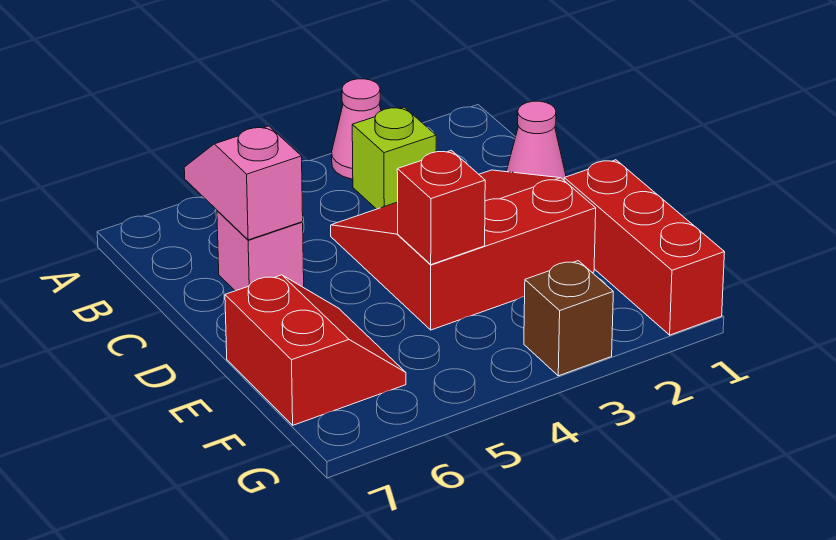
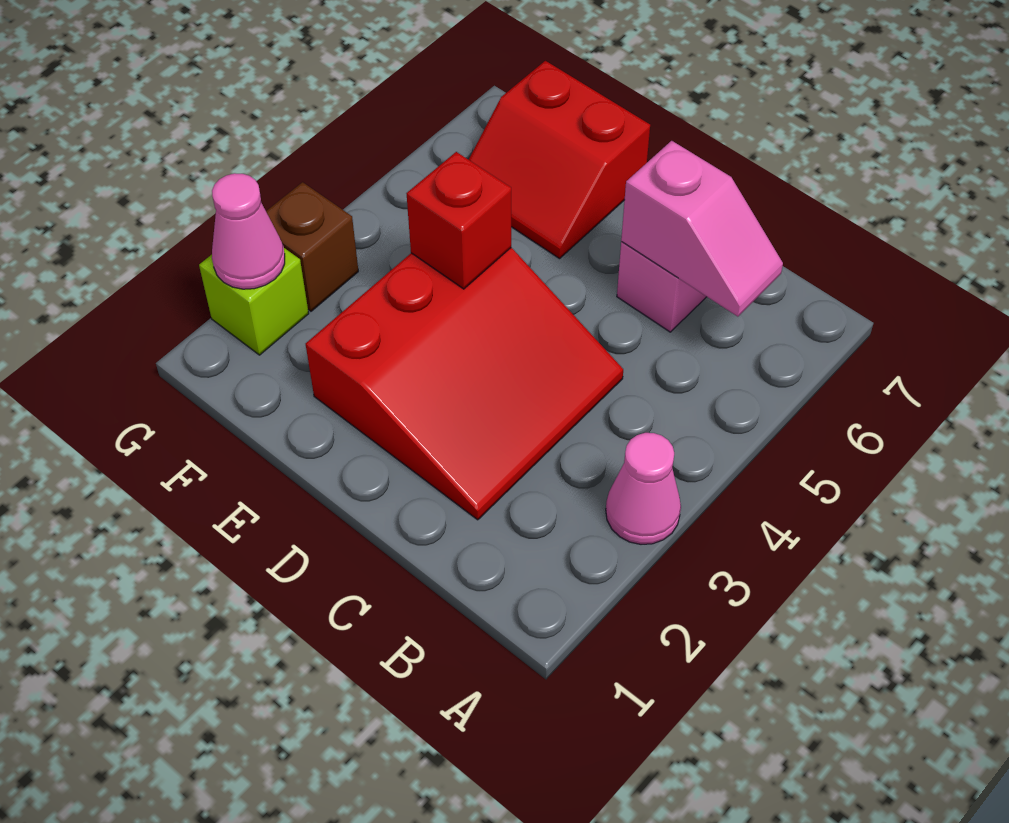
lime 1x1 brick [352,107,436,209] -> lime 1x1 brick moved to [199,248,309,355]
pink 1x1 cone [506,101,566,180] -> pink 1x1 cone moved to [212,173,285,289]
red 1x3 brick [564,160,725,335] -> none

